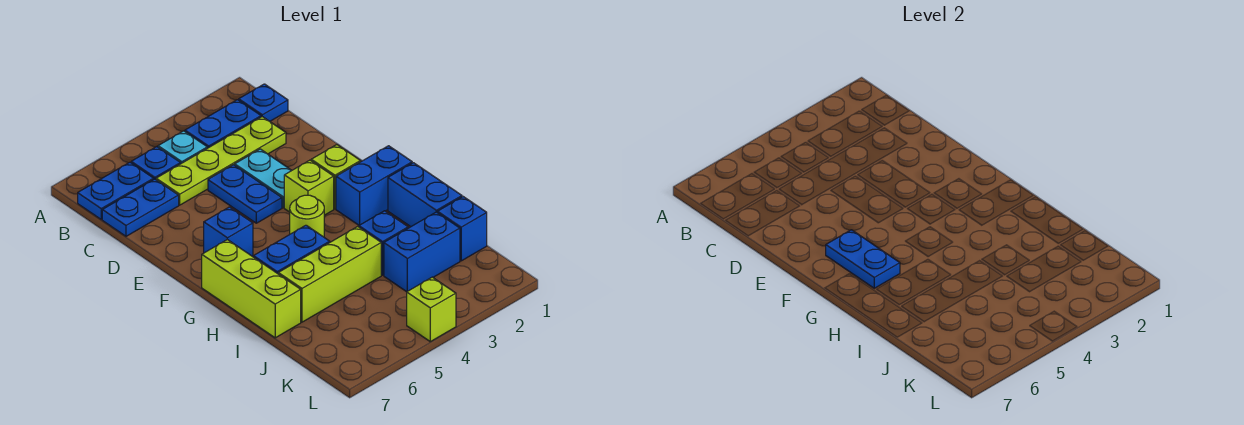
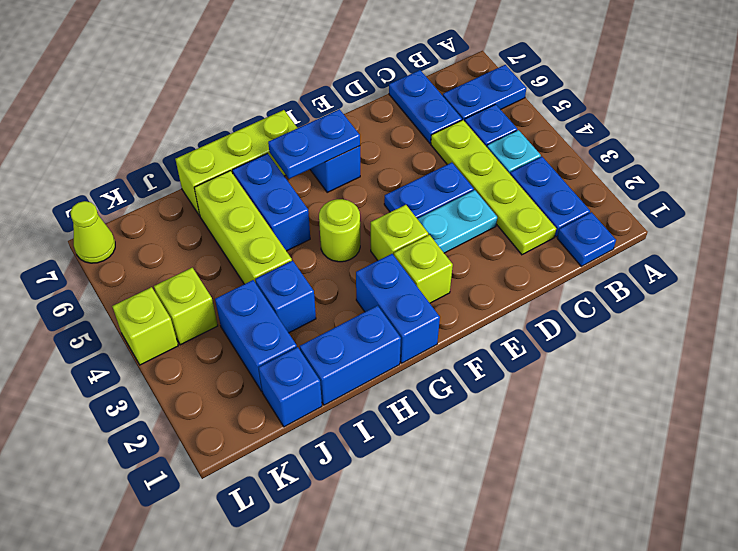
blue 1x2 plate [78,162,154,219] -> blue 1x2 plate turned to [443,65,526,121]
none -> lime 1x1 brick [154,268,218,345]
none -> lime 1x1 cone [70,201,115,263]

